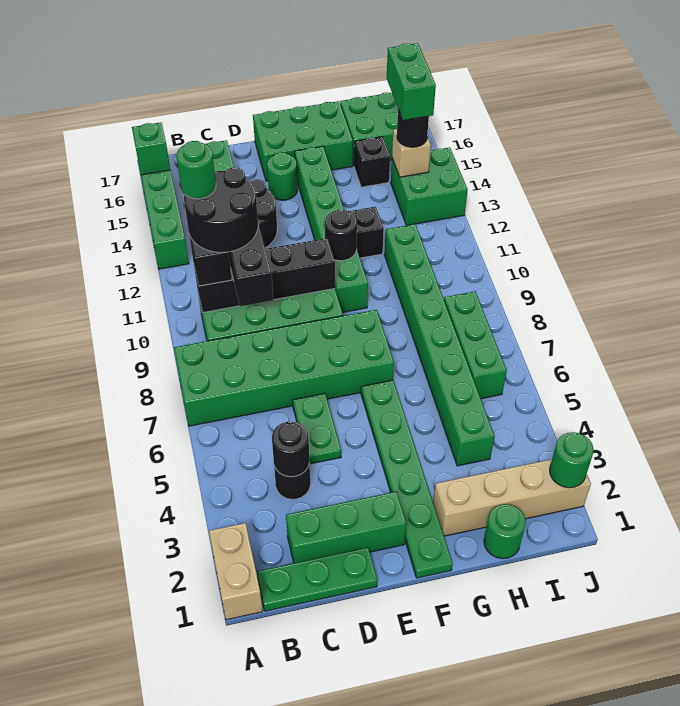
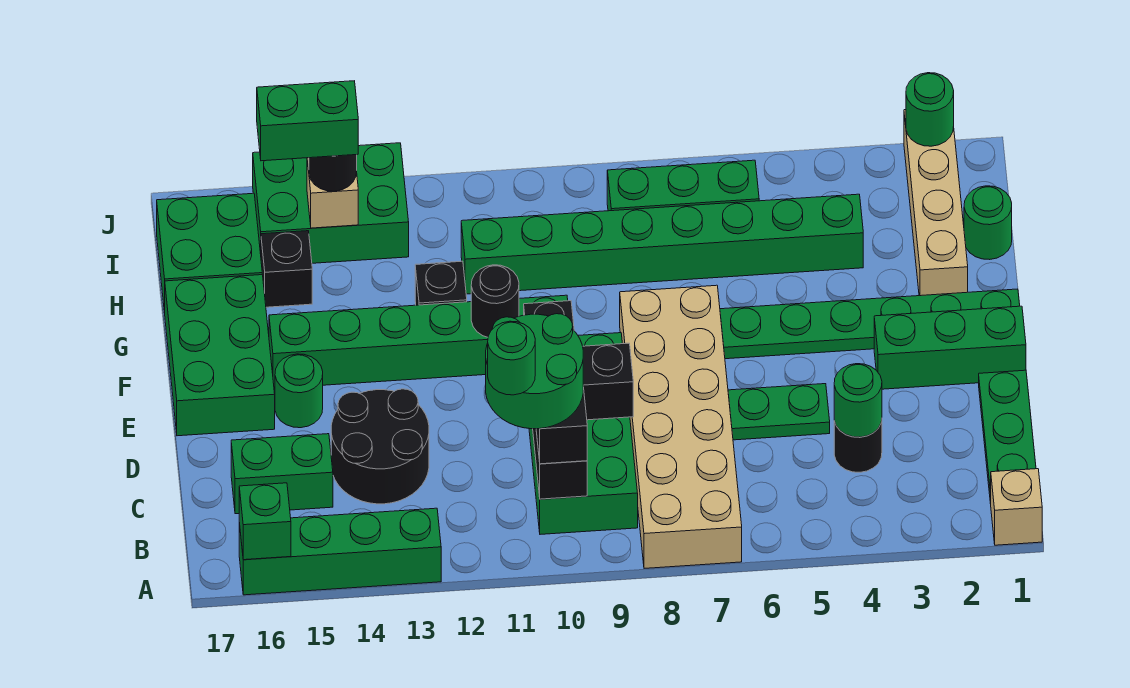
tan 1x2 brick [209,523,263,620] -> tan 1x1 brick [991,469,1042,545]
green 2x6 brick [174,310,394,426] -> tan 2x6 brick [620,285,742,568]
black 2x2 round brick [184,167,258,252] -> green 2x2 round brick [486,314,583,429]
green 1x3 brick [286,492,406,563] -> green 1x3 brick turned to [874,306,1026,389]
black 1x1 round brick [272,421,310,477] -> green 1x1 round brick [834,364,882,437]
green 2x2 brick [391,147,468,226] -> green 2x3 brick [253,143,409,263]

